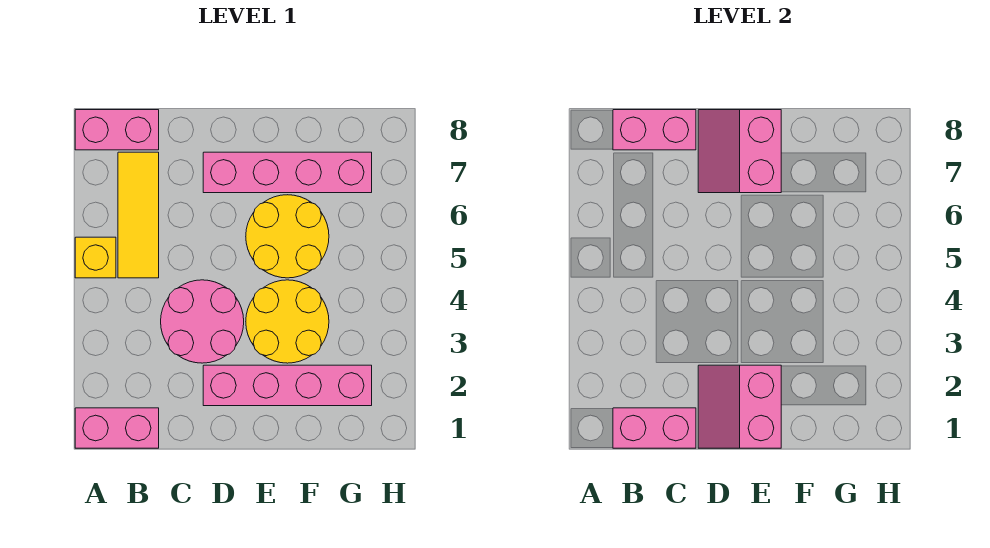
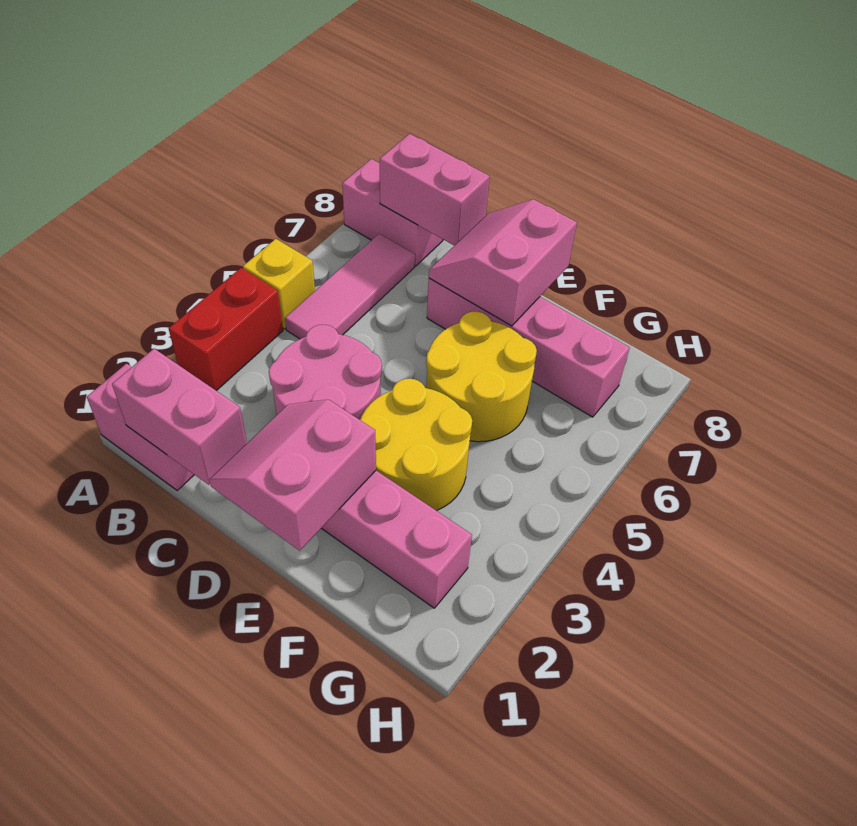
none -> red 1x2 brick [169,268,283,391]
yellow 1x3 tile [118,152,159,278] -> pink 1x3 tile [285,234,415,339]

